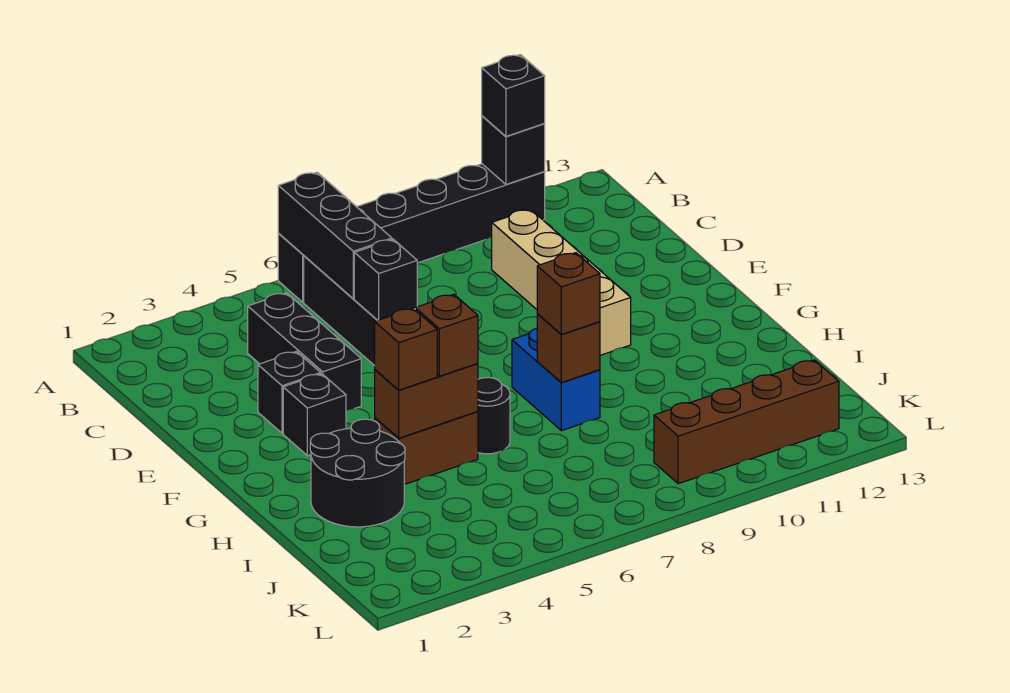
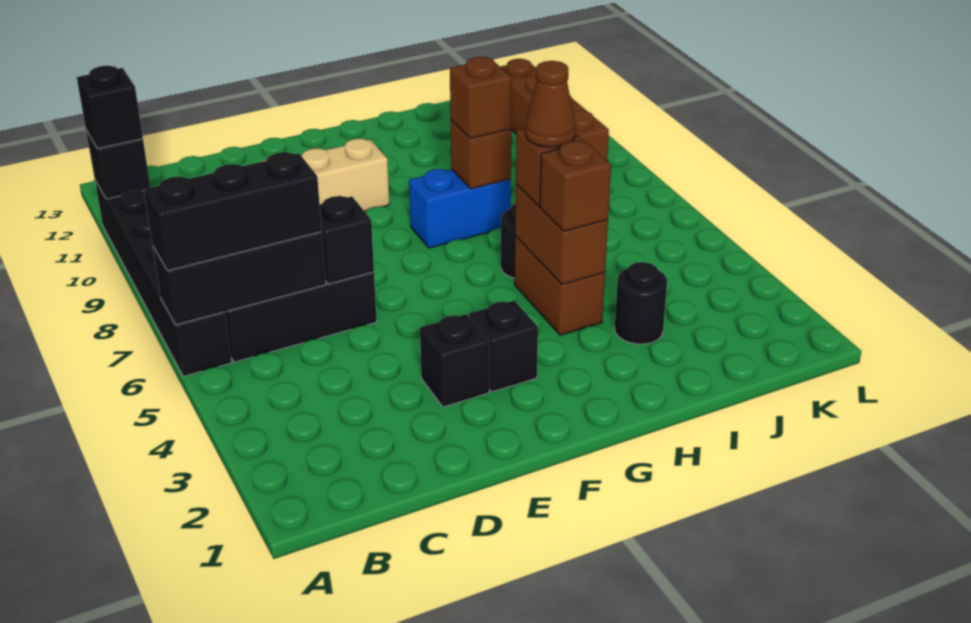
black 1x3 brick [248,293,361,410] -> black 1x3 brick moved to [144,152,322,271]
black 2x2 round brick [310,419,405,527] -> black 1x1 round brick [615,262,667,344]
none -> brown 1x1 cone [526,61,576,147]

